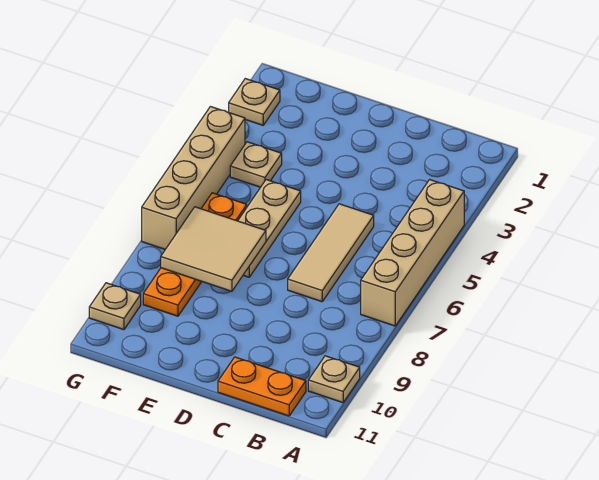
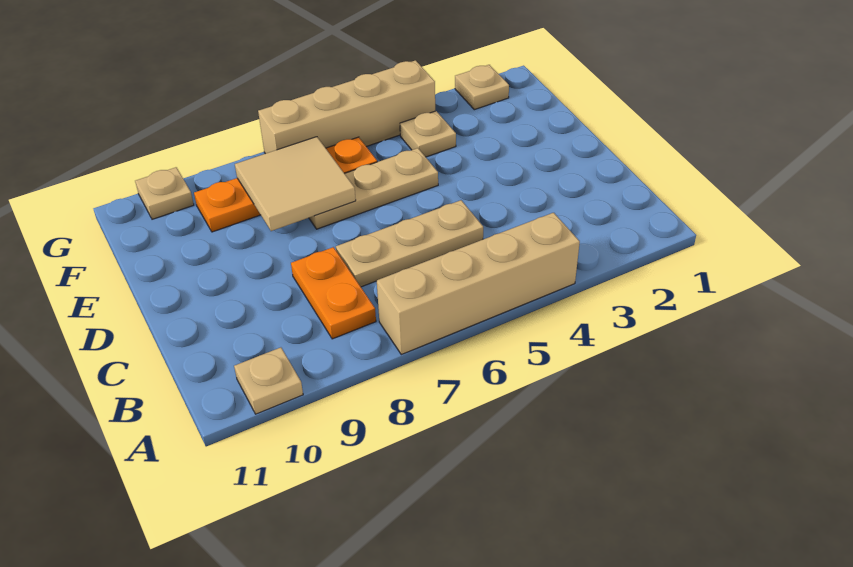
orange 1x2 plate [218,357,306,416] -> orange 1x2 plate moved to [291,247,376,339]
tan 1x3 tile [288,204,374,302] -> tan 1x3 plate [336,200,483,287]

